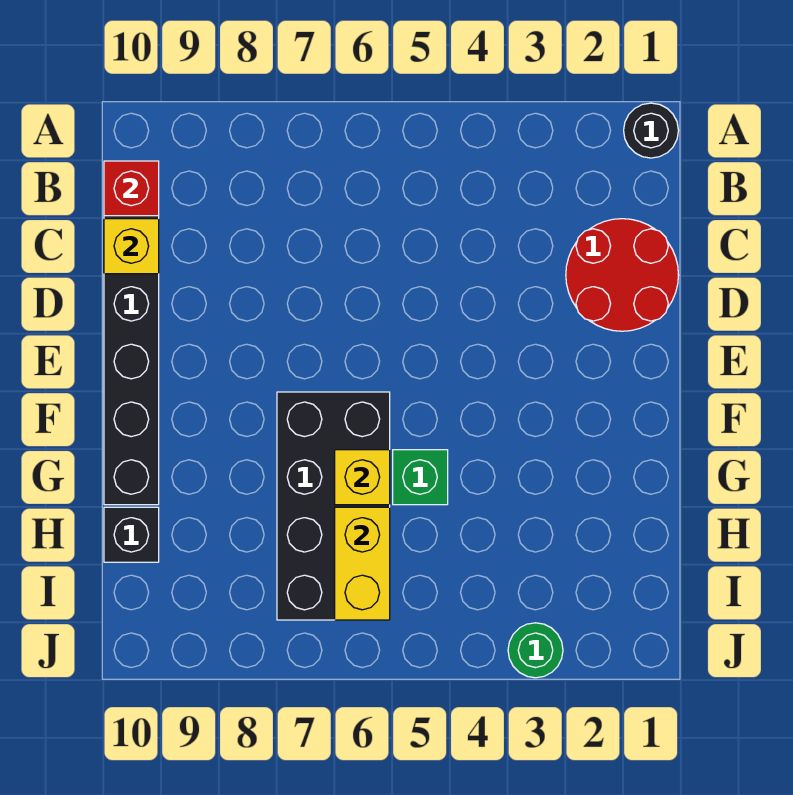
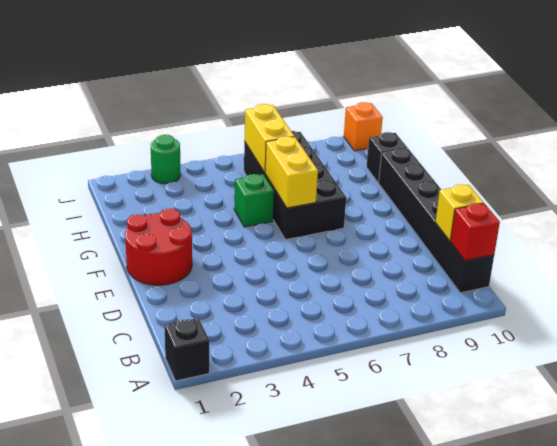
black 1x1 round brick [624,103,678,158] -> black 1x1 brick [165,318,209,381]
red 2x2 round brick [566,219,678,331] -> red 2x2 round brick moved to [125,209,192,285]
yellow 1x1 brick [335,450,390,505] -> yellow 1x2 brick [265,136,318,208]
none -> orange 1x1 brick [344,102,383,151]

